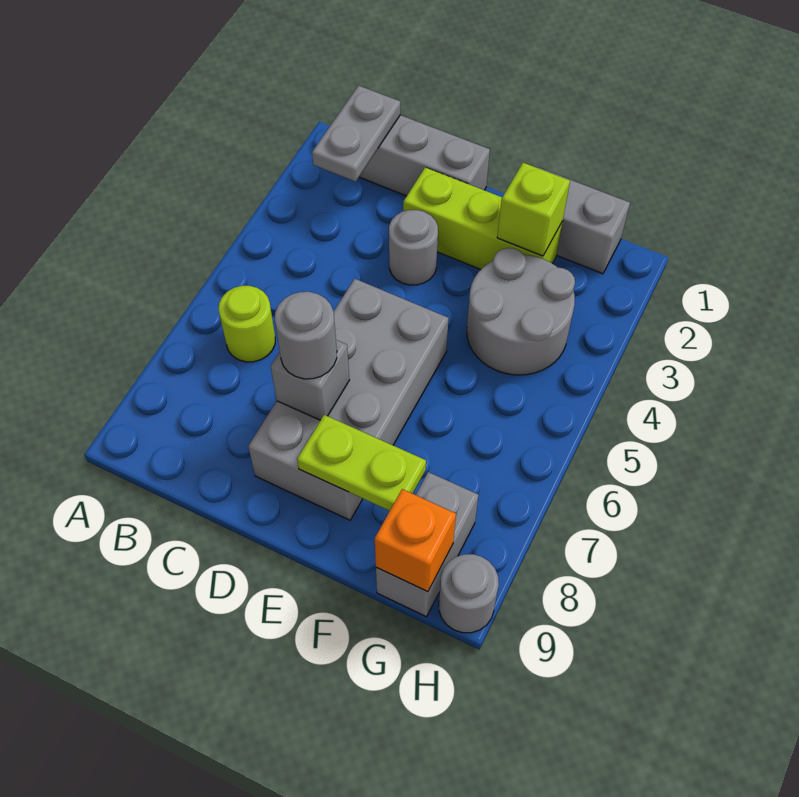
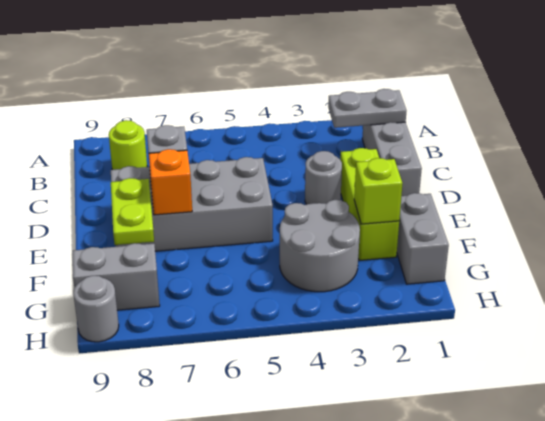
lime 1x1 round brick [219,286,275,362] -> lime 1x1 round brick moved to [109,120,147,170]
grey 1x1 round brick [275,292,337,379] -> none
orange 1x1 brick [375,489,456,592] -> orange 1x1 brick moved to [149,149,192,215]

